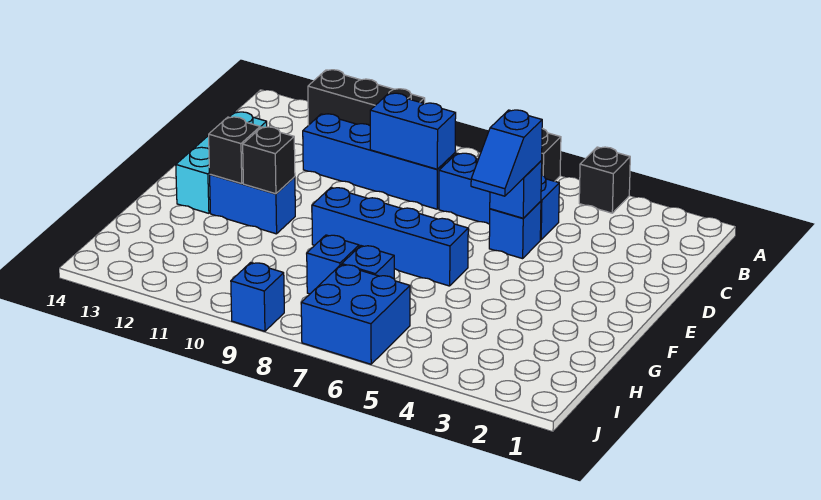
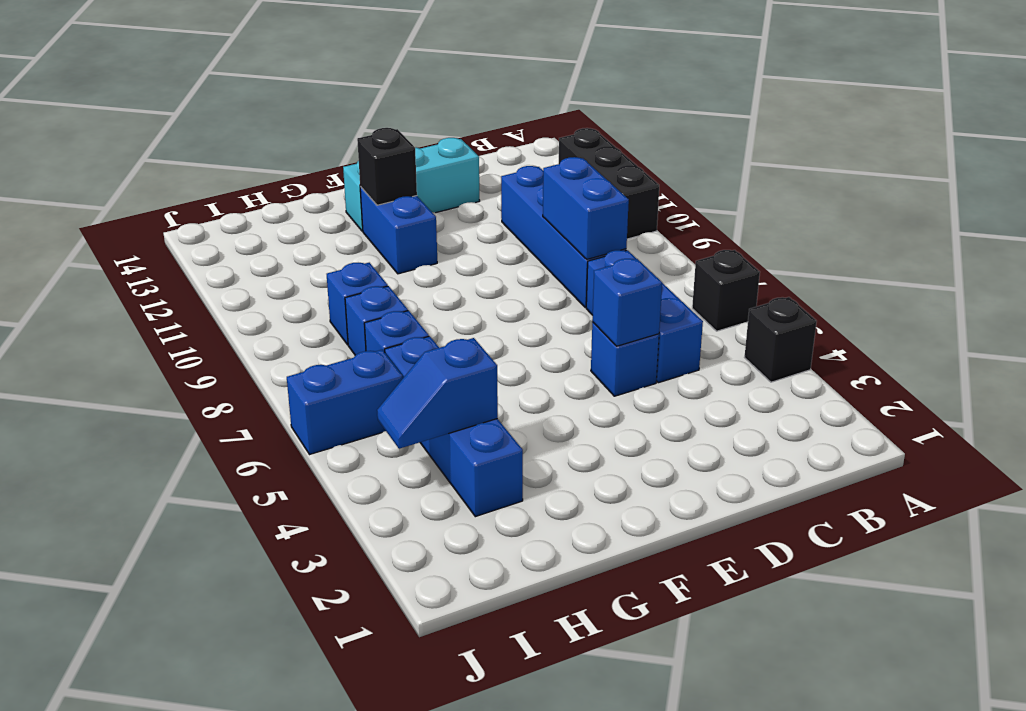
blue 1x2 slope [471,110,542,196] -> blue 1x2 slope moved to [377,338,498,449]
blue 1x4 brick [312,188,468,286] -> blue 1x4 brick moved to [385,336,523,517]
black 1x1 brick [243,127,295,194] -> none
blue 2x2 brick [301,265,410,364] -> blue 1x2 brick [287,350,403,455]
blue 1x1 brick [231,263,284,331] -> blue 1x1 brick moved to [327,263,388,345]

